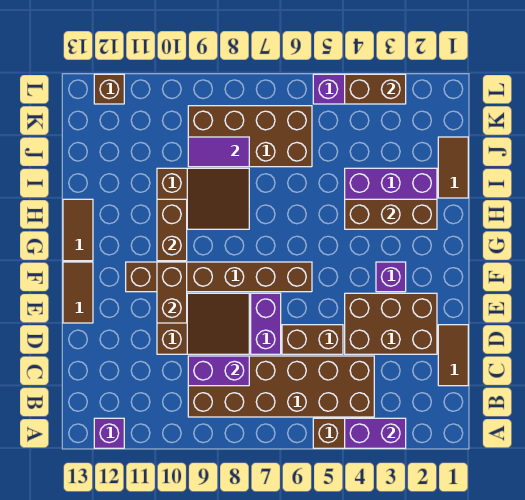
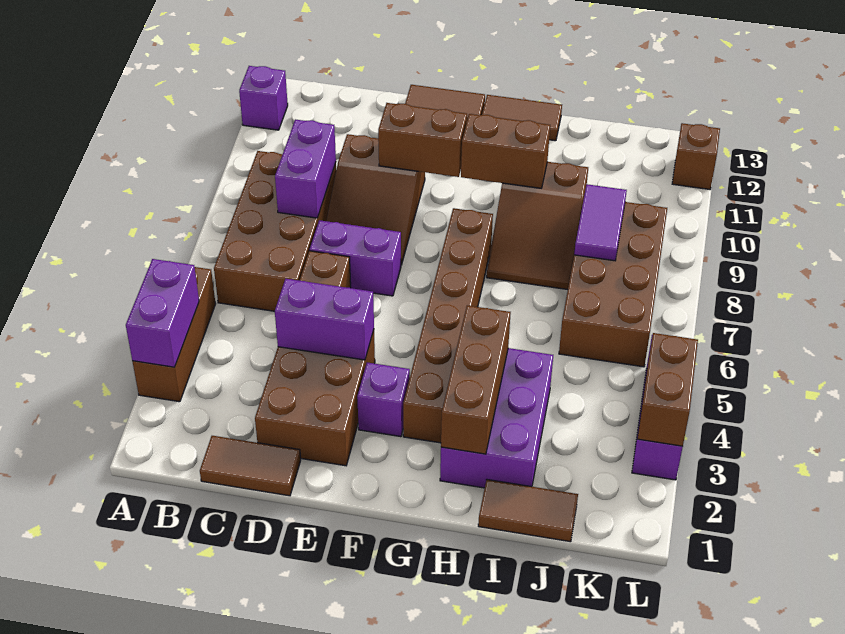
brown 2x6 brick [188,356,374,417] -> brown 2x4 brick [214,151,336,311]
none -> purple 1x2 brick [275,279,374,360]
brown 1x6 brick [126,262,312,292] -> brown 1x6 brick moved to [403,208,493,443]

